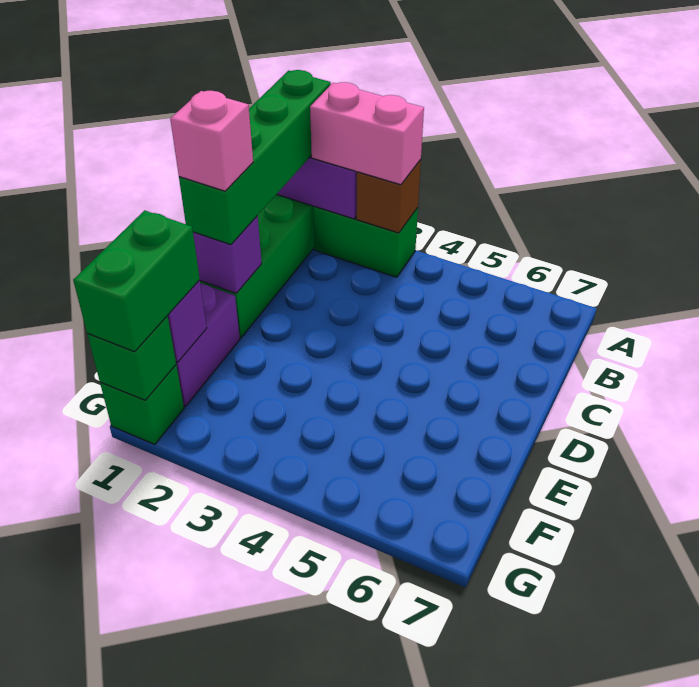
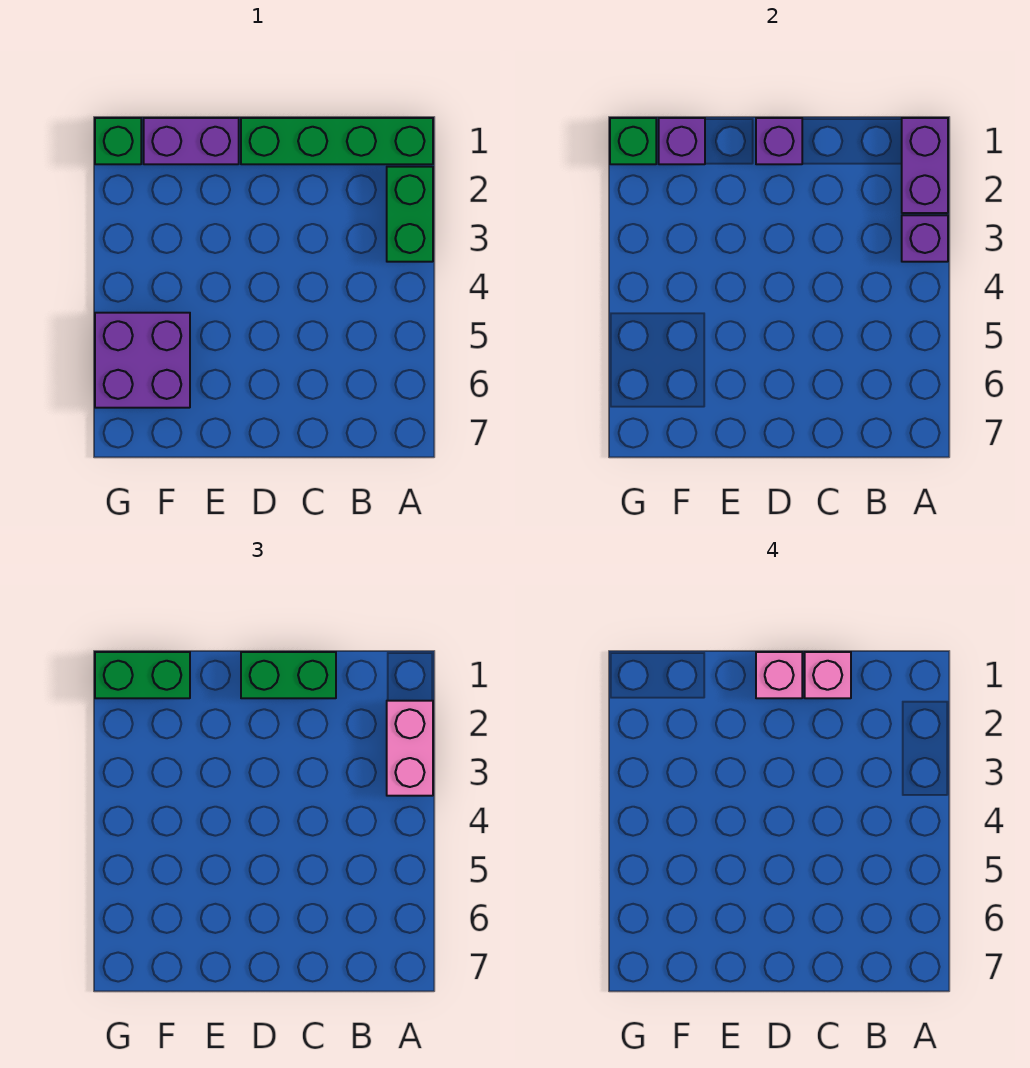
green 1x4 brick [179,70,331,245] -> green 1x2 brick [241,652,336,698]
brown 1x1 brick [356,160,421,233] -> purple 1x1 brick [902,215,948,262]
none -> pink 1x1 brick [805,652,851,698]
none -> purple 2x2 brick [95,313,190,408]

